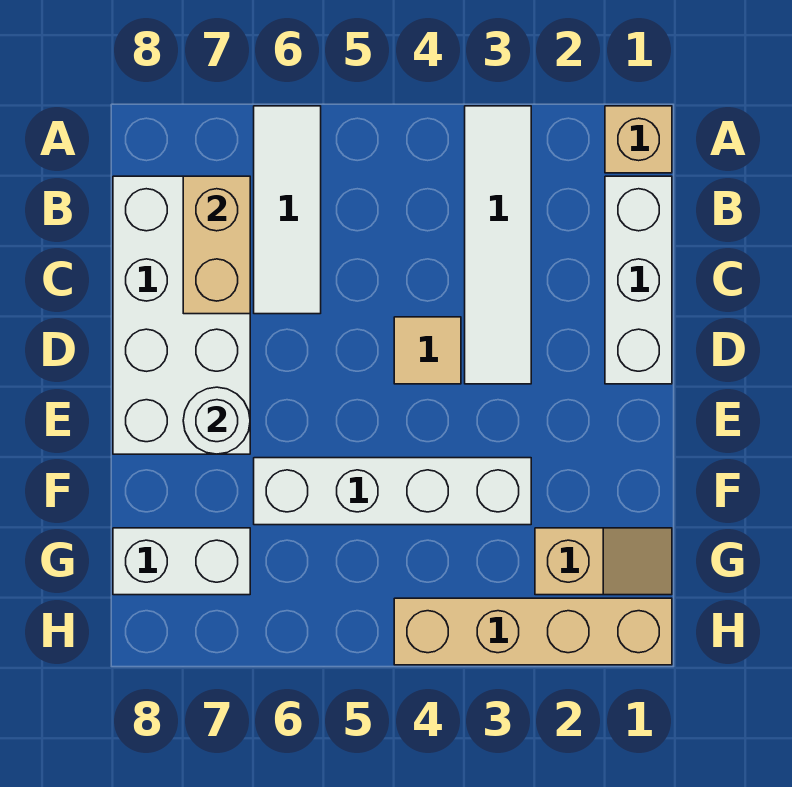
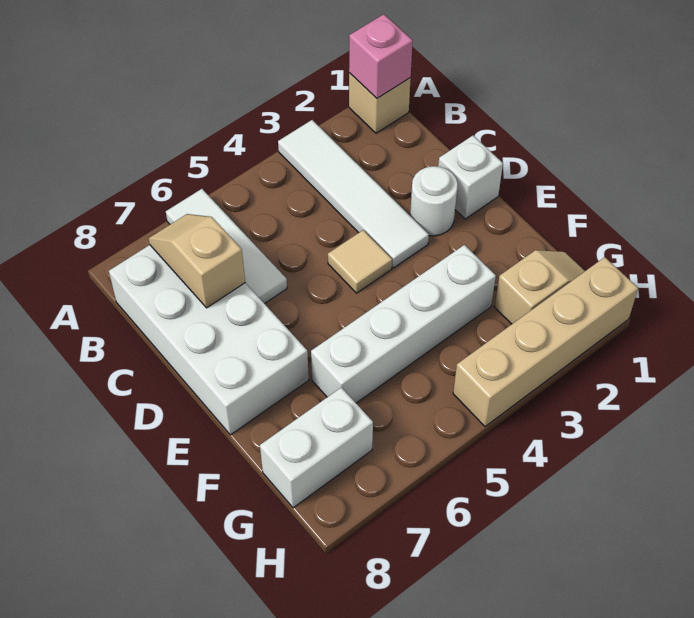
none -> pink 1x1 brick [349,14,413,98]
white 1x3 brick [605,176,672,384] -> white 1x1 brick [438,136,503,219]
tan 1x2 brick [183,176,250,314] -> tan 1x2 slope [149,214,245,308]
white 1x1 round brick [183,387,250,454] -> white 1x1 round brick moved to [410,166,458,236]

